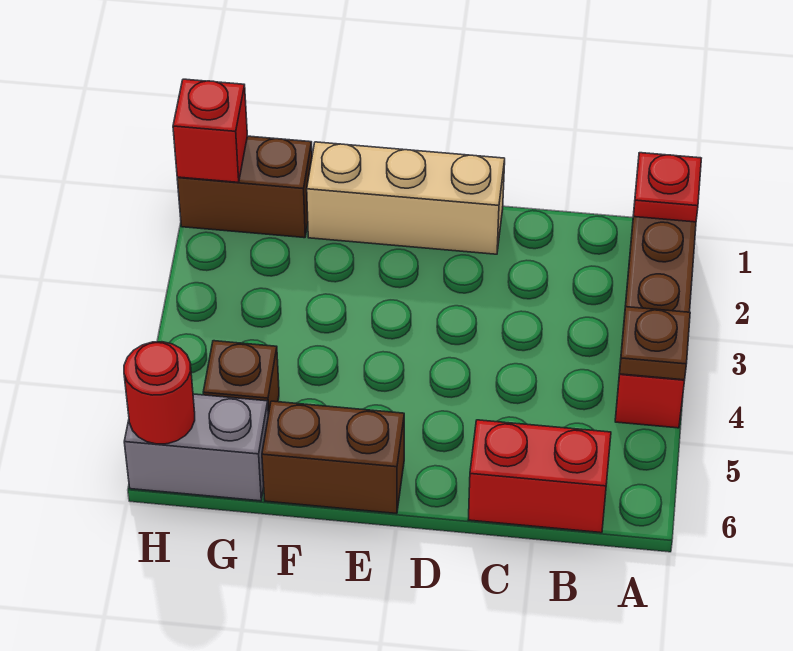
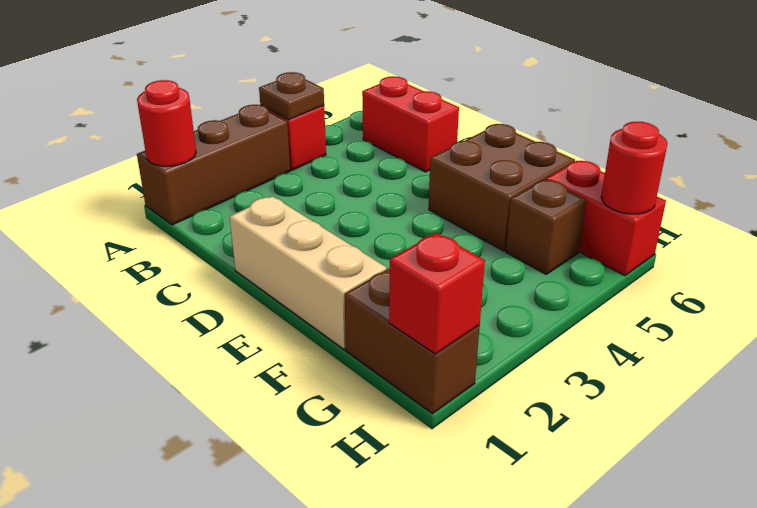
red 1x1 plate [633,153,701,222] -> red 1x1 round brick [137,80,196,166]
brown 1x2 brick [262,401,404,514] -> brown 2x2 brick [429,124,575,251]
grey 1x2 brick [124,394,268,501] -> red 1x2 brick [546,161,666,276]

